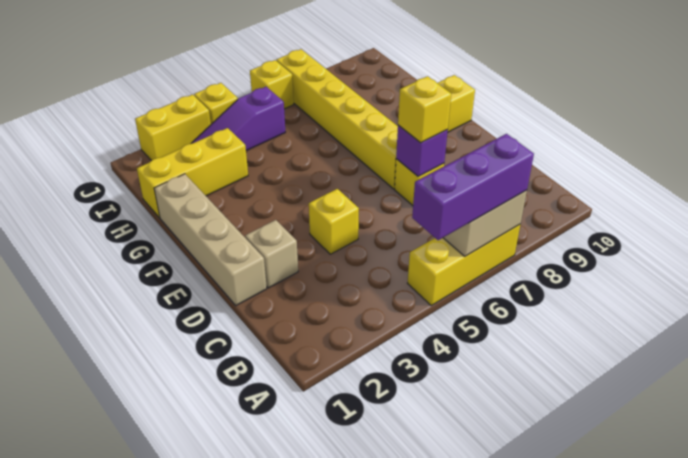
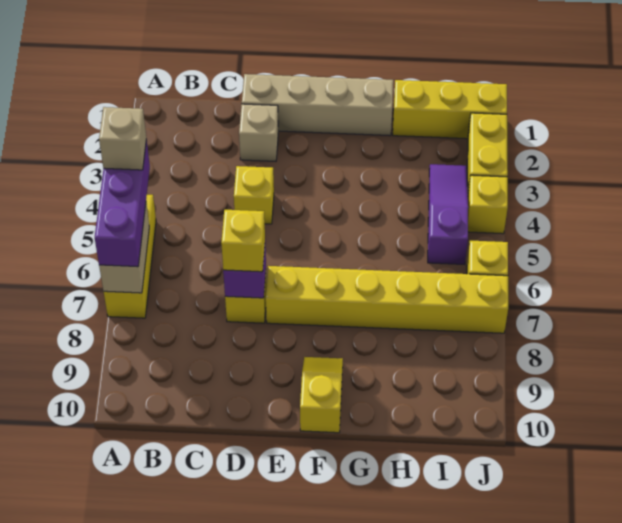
none -> tan 1x1 brick [99,107,146,170]
yellow 1x3 brick [137,128,248,218] -> yellow 1x3 brick turned to [393,80,507,139]

